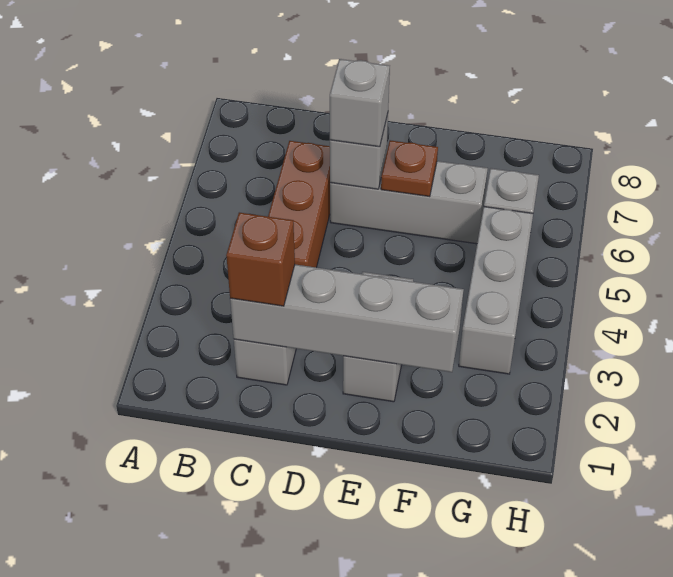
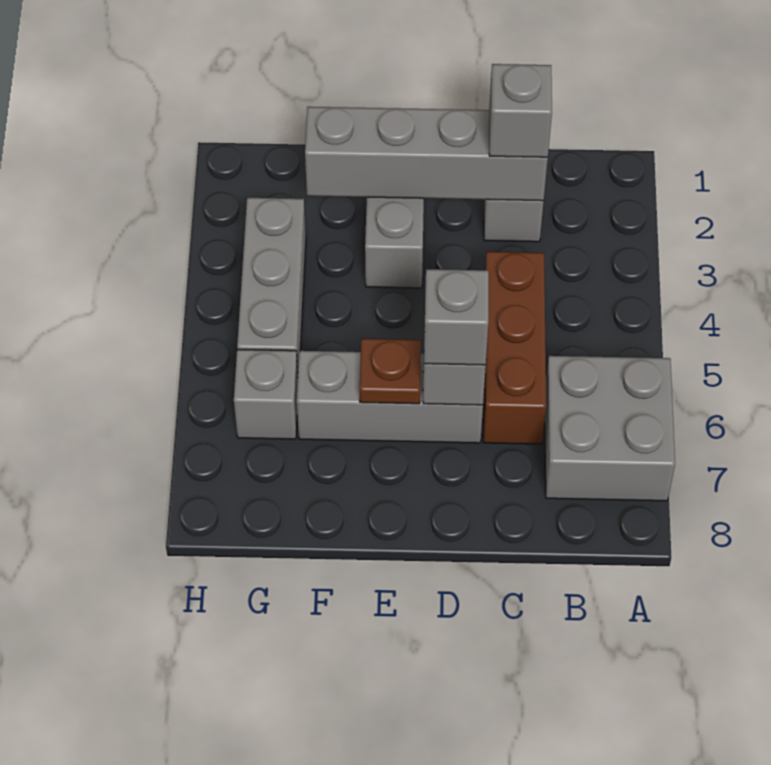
none -> grey 2x2 brick [545,356,675,501]
brown 1x1 brick [226,213,295,306] -> grey 1x1 brick [489,64,552,157]

